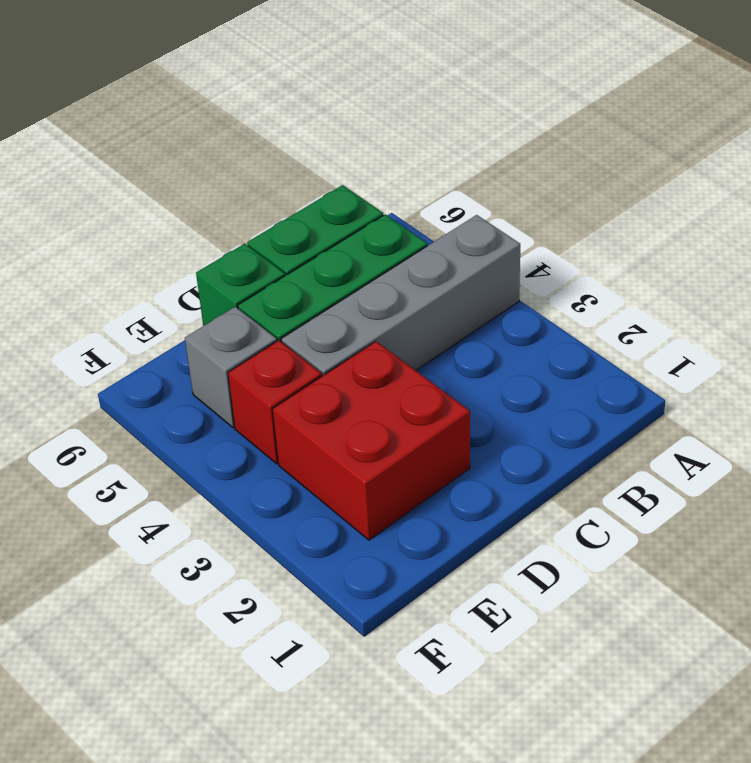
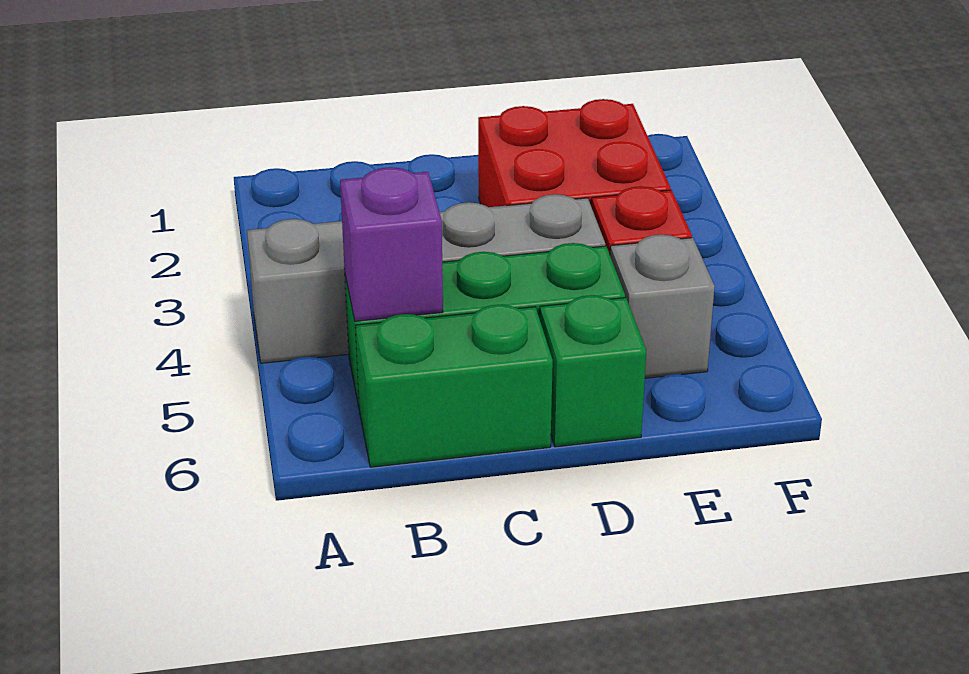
none -> purple 1x1 brick [340,167,443,321]

